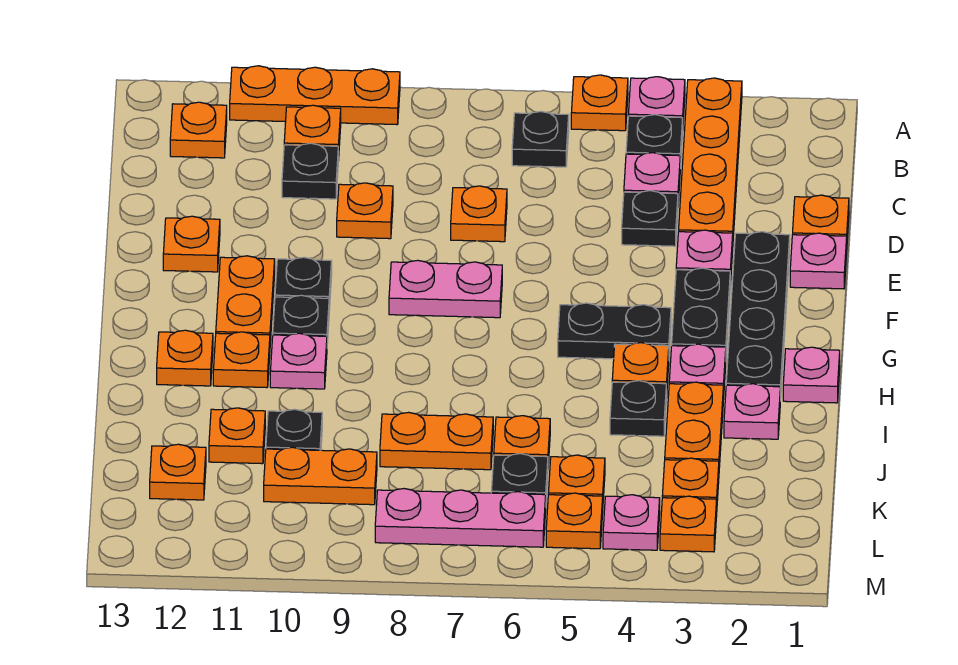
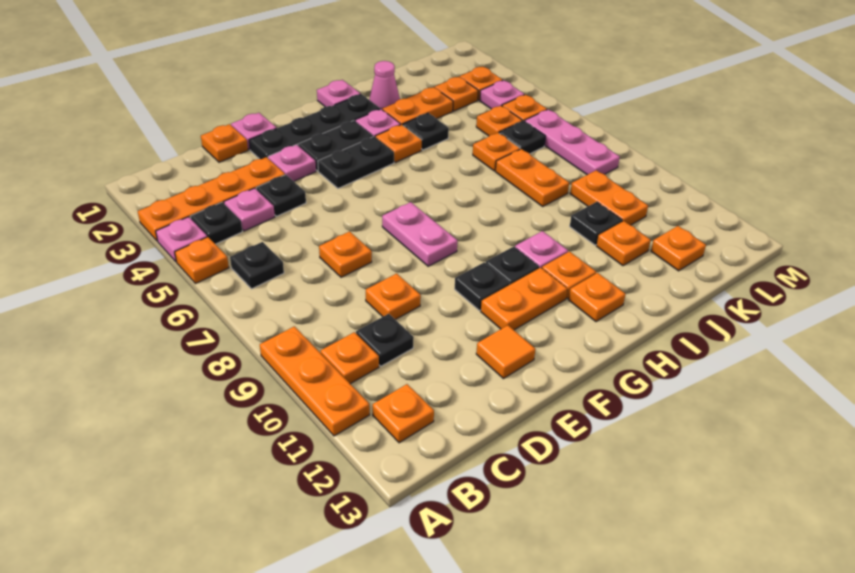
orange 1x1 plate [163,216,220,272] -> orange 1x1 tile [476,325,535,379]
black 1x2 plate [558,303,671,359] -> black 1x2 plate turned to [318,137,394,188]
pink 1x1 plate [724,384,780,439] -> pink 1x1 cone [369,61,400,109]

